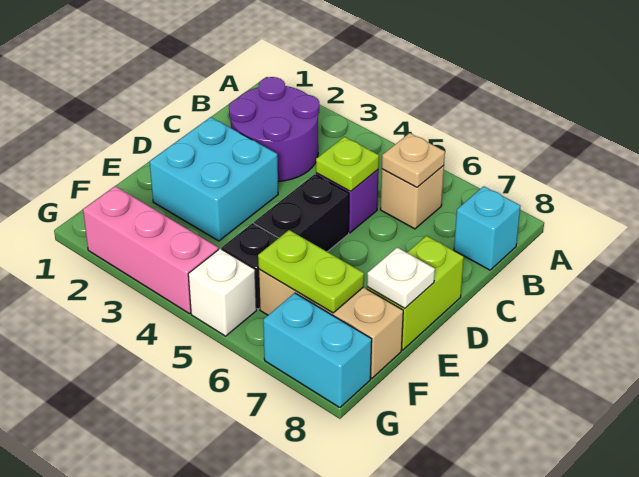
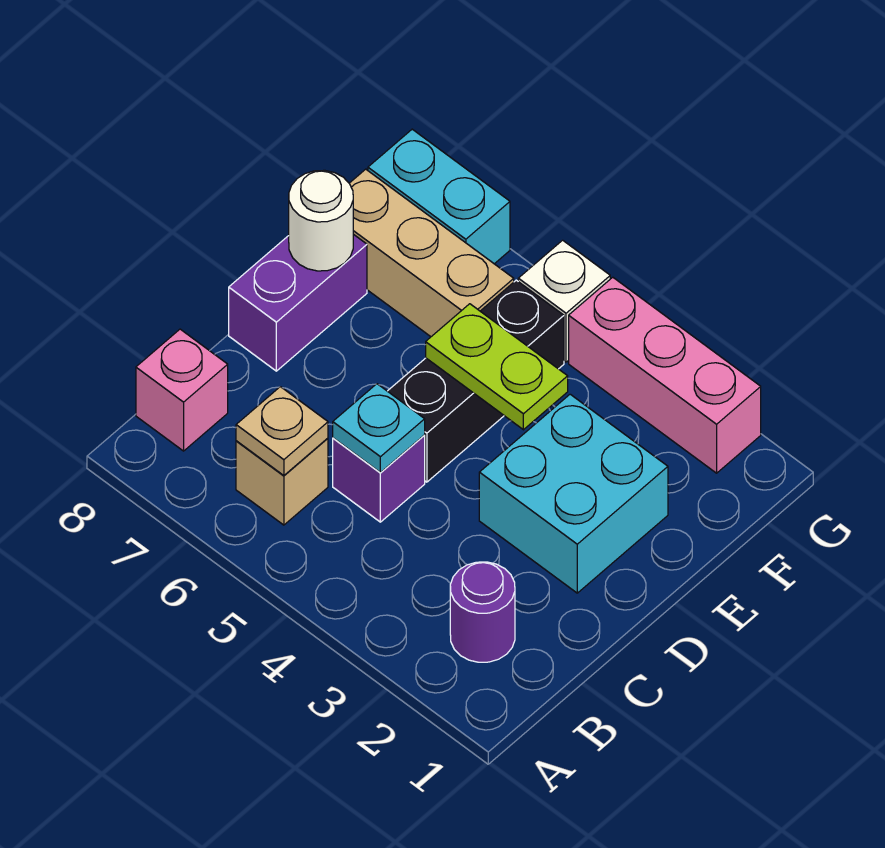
purple 2x2 round brick [229,77,319,182] -> purple 1x1 round brick [450,562,515,662]
cyan 1x1 brick [454,186,520,270] -> pink 1x1 brick [136,329,228,451]
lime 1x1 plate [316,137,379,192] -> cyan 1x1 plate [333,384,425,473]
lime 1x2 brick [367,236,464,350] -> purple 1x2 brick [229,234,367,371]
white 1x1 plate [367,248,435,308] -> white 1x1 round brick [289,170,353,271]
lime 1x2 plate [258,230,364,313] -> lime 1x2 plate moved to [426,304,568,430]

